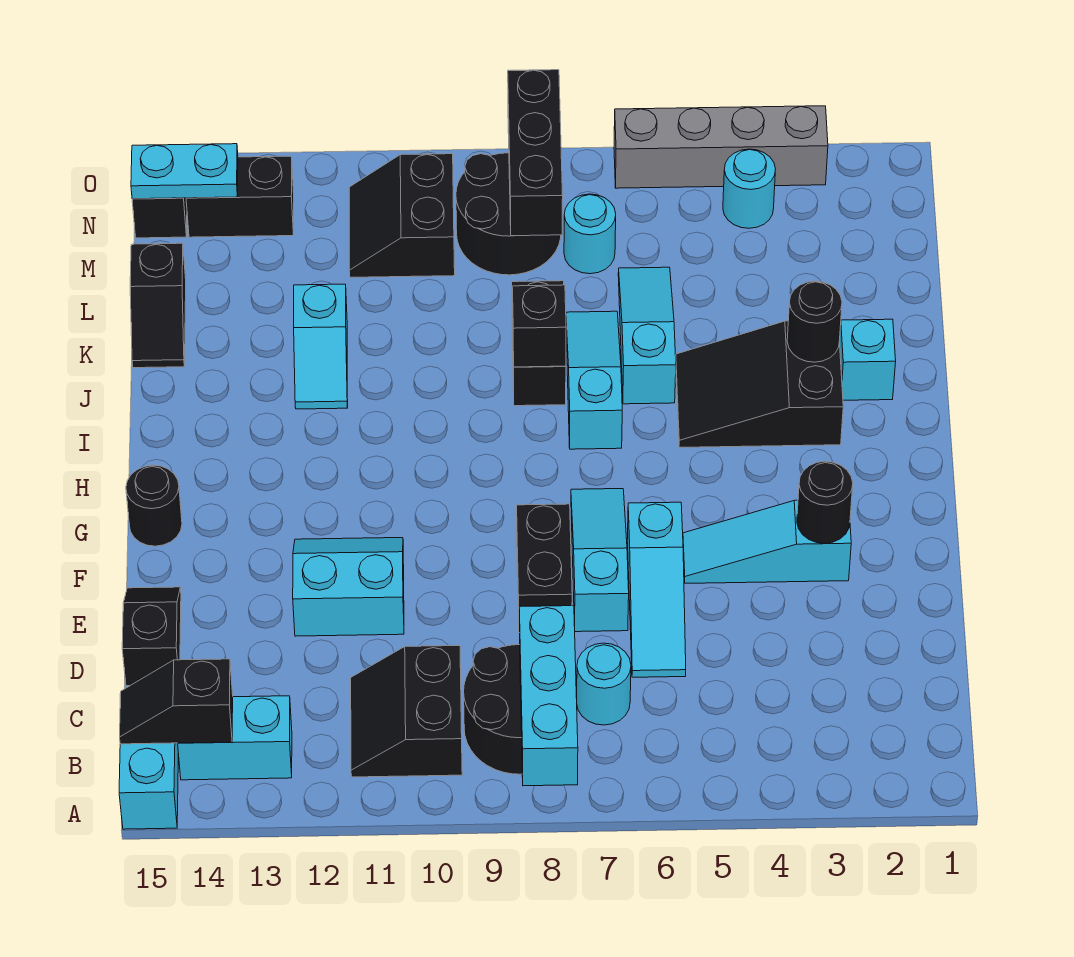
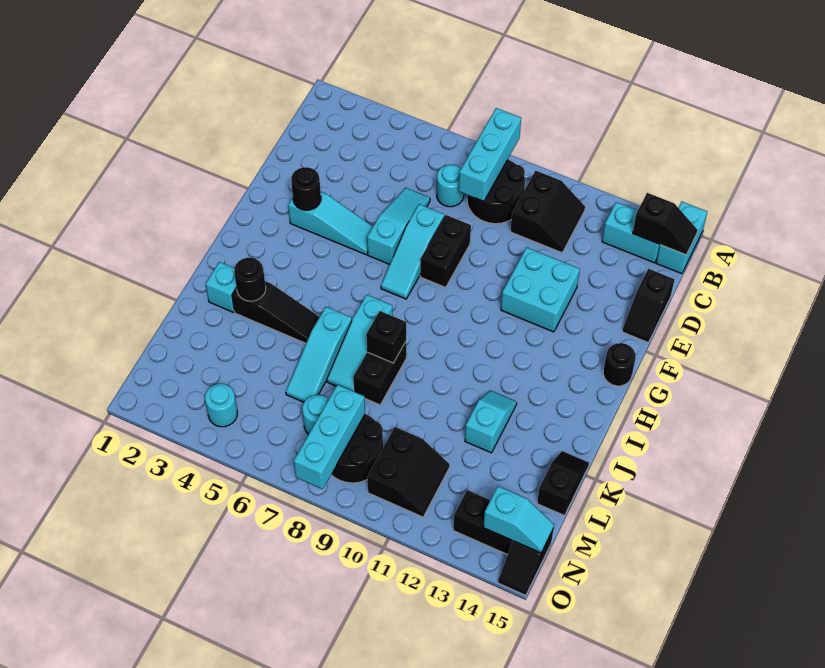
cyan 2x2 slope [293,538,404,636] -> cyan 2x2 brick [501,247,580,332]
black 2x3 slope [676,321,843,447] -> black 1x3 slope [232,281,319,343]
black 1x3 brick [508,70,563,236] -> cyan 1x3 brick [294,385,365,489]
cyan 1x2 plate [131,144,238,199] -> cyan 1x2 slope [483,486,554,553]
grey 1x4 brick [614,106,828,188] -> none

